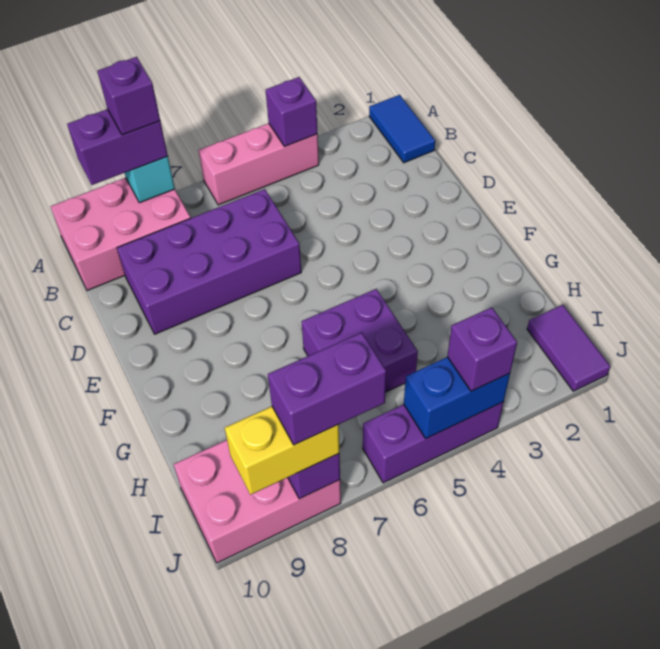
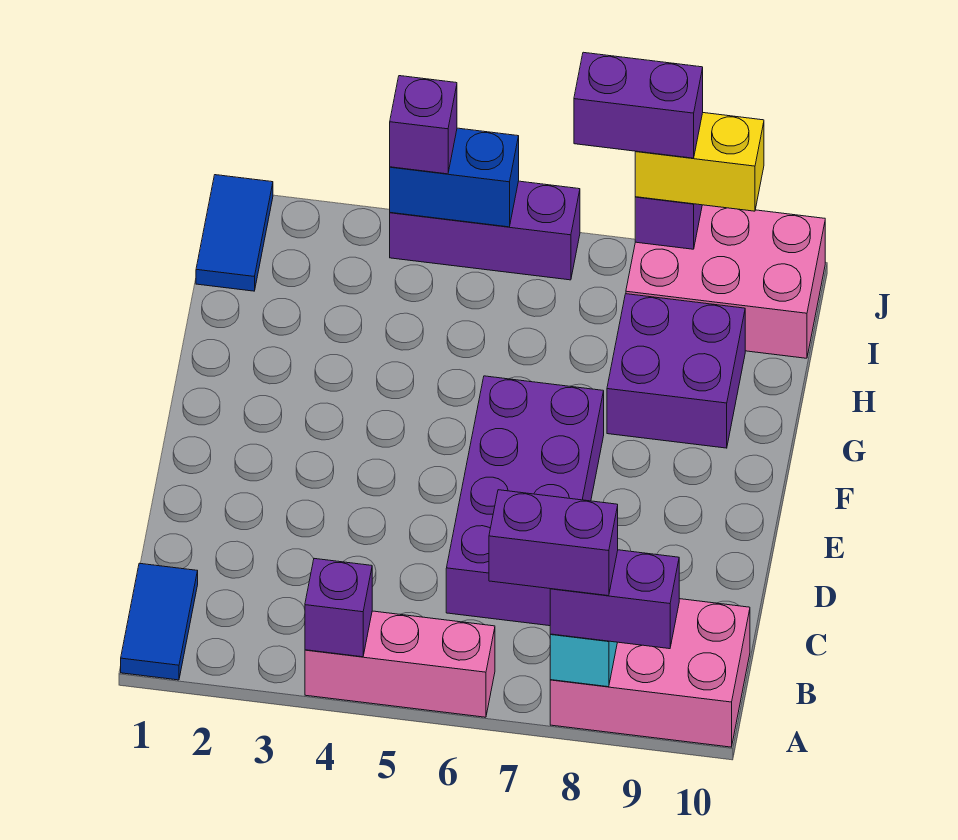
purple 1x1 brick [98,57,160,135] -> purple 1x2 brick [489,490,618,596]
purple 2x4 brick [117,189,301,334] -> purple 2x4 brick turned to [446,376,604,626]
purple 2x2 brick [302,289,418,392] -> purple 2x2 brick moved to [607,294,745,448]
purple 1x2 tile [527,305,610,391] -> blue 1x2 tile [196,175,273,291]

